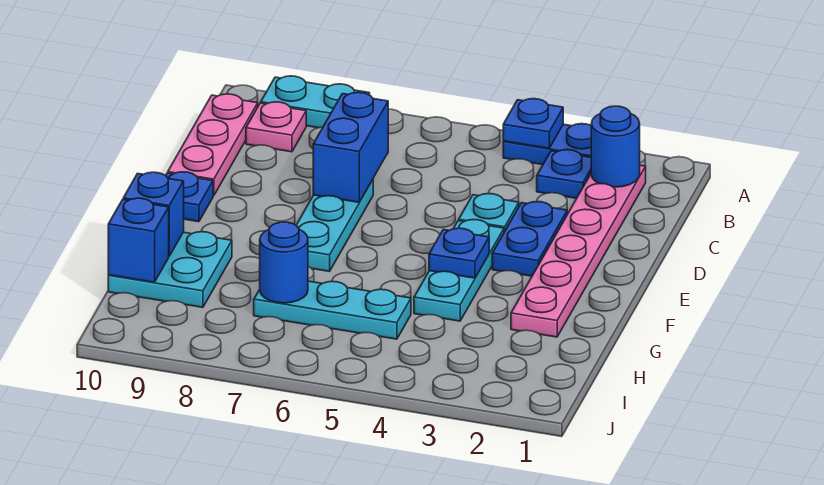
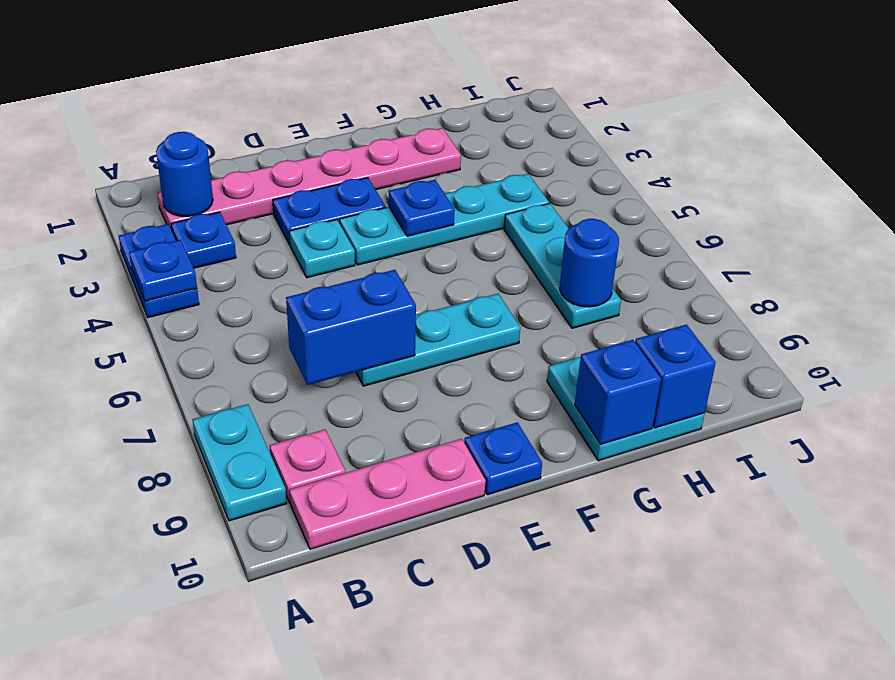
cyan 1x3 plate [414,220,504,321] -> cyan 1x4 plate [340,174,549,265]

